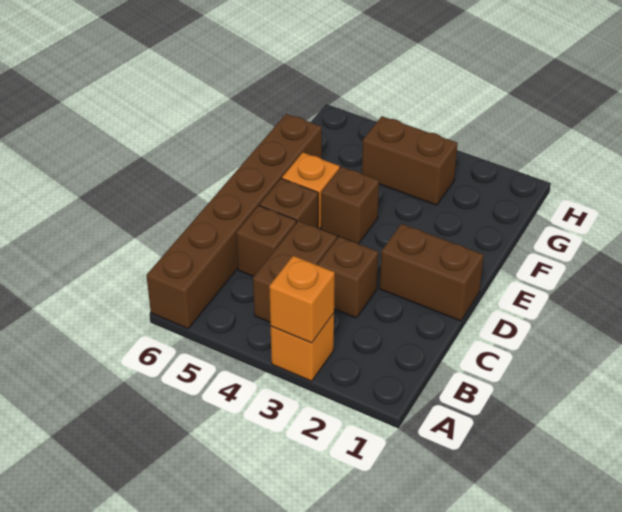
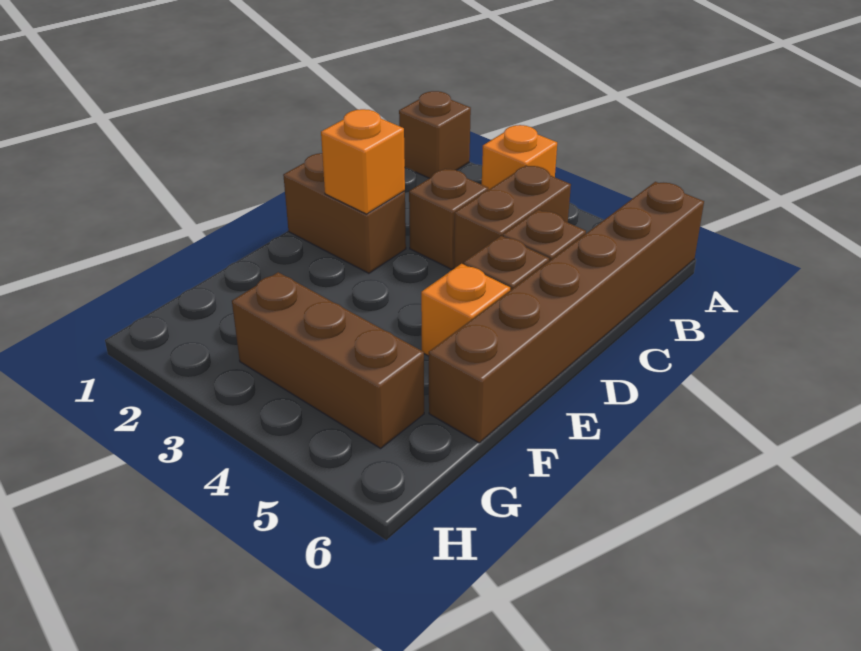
orange 1x1 brick [269,256,335,343] -> orange 1x1 brick moved to [321,109,405,214]
brown 1x1 brick [321,167,379,244] -> brown 1x1 brick moved to [399,91,471,178]
brown 1x2 brick [362,116,458,205] -> brown 1x3 brick [232,272,424,448]

